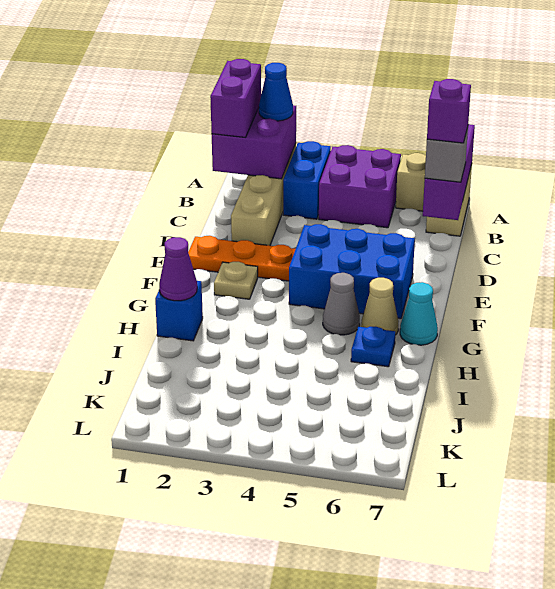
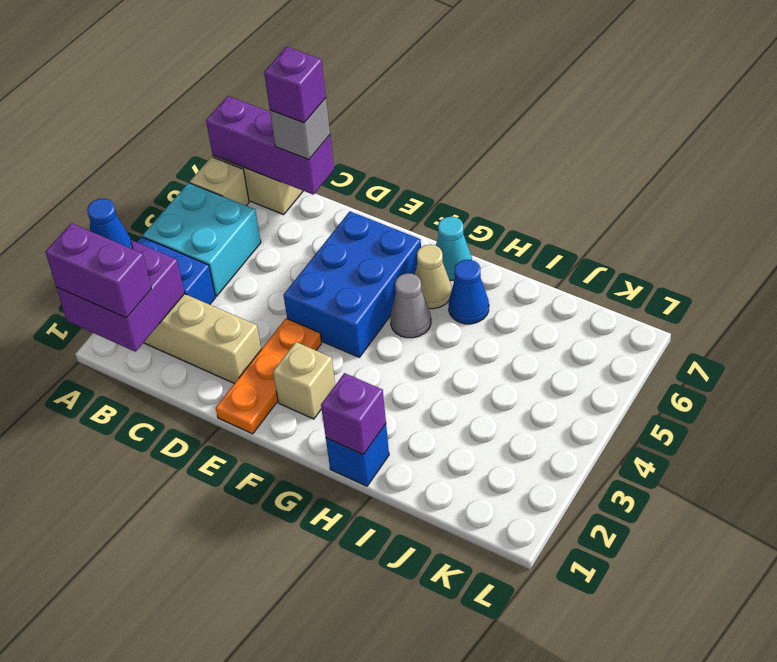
purple 2x2 brick [319,145,401,228] -> cyan 2x2 brick [143,183,261,296]
tan 1x1 plate [214,262,258,299] -> tan 1x1 brick [273,342,335,419]
purple 1x1 cone [159,237,197,301] -> purple 1x1 brick [321,373,386,455]
blue 1x1 plate [351,327,395,367] -> blue 1x1 cone [449,260,489,324]

